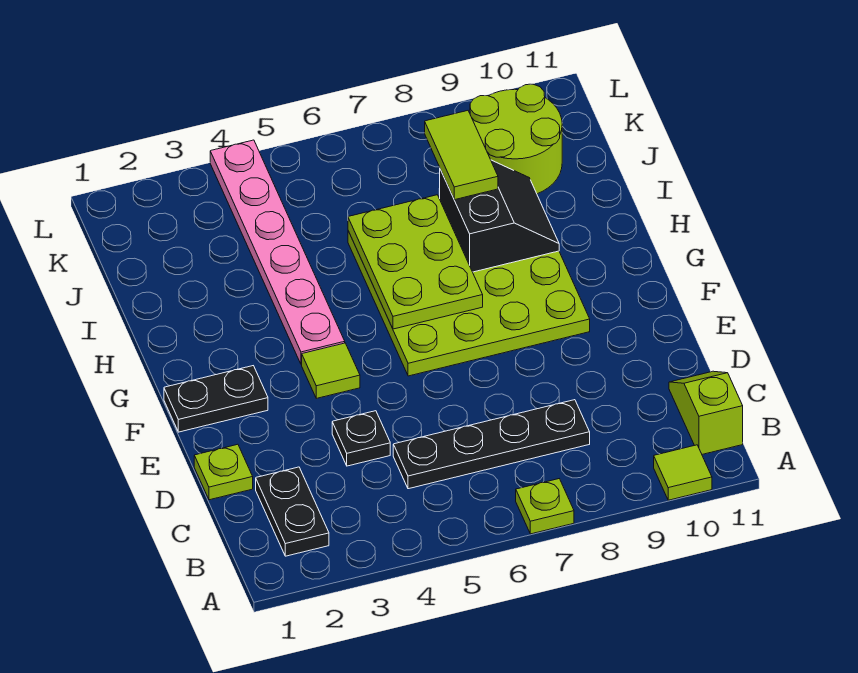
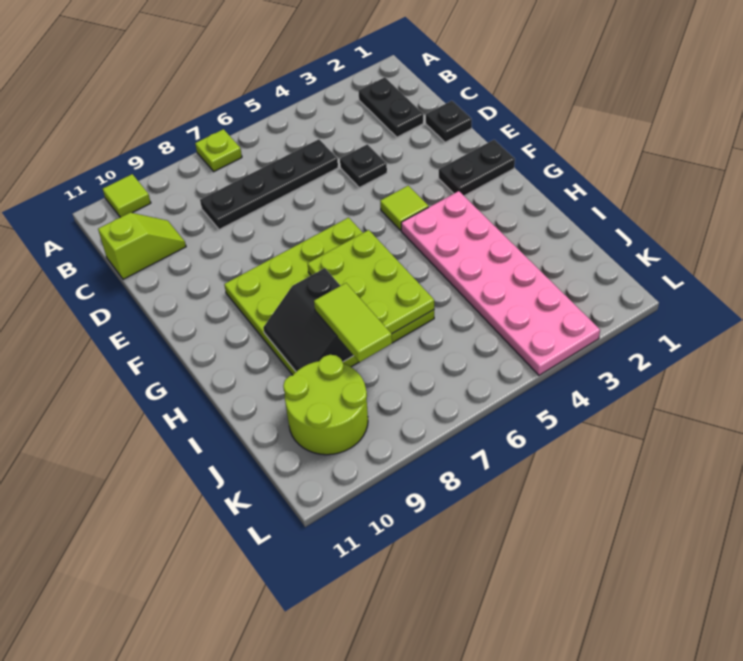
lime 1x2 slope [669,371,743,454] -> lime 1x2 slope turned to [98,213,186,279]
lime 1x1 plate [194,444,253,500] -> black 1x1 plate [426,101,472,142]
pink 1x6 plate [210,140,345,365] -> pink 2x6 plate [401,191,600,375]

